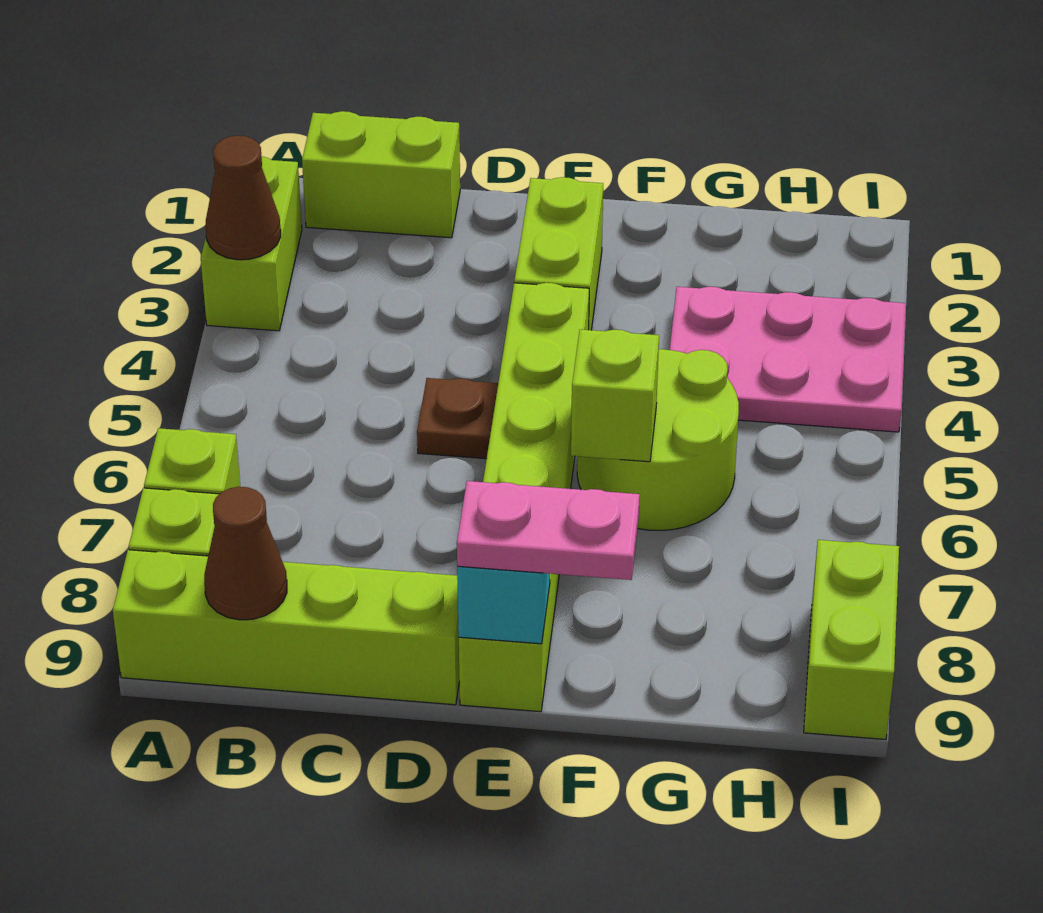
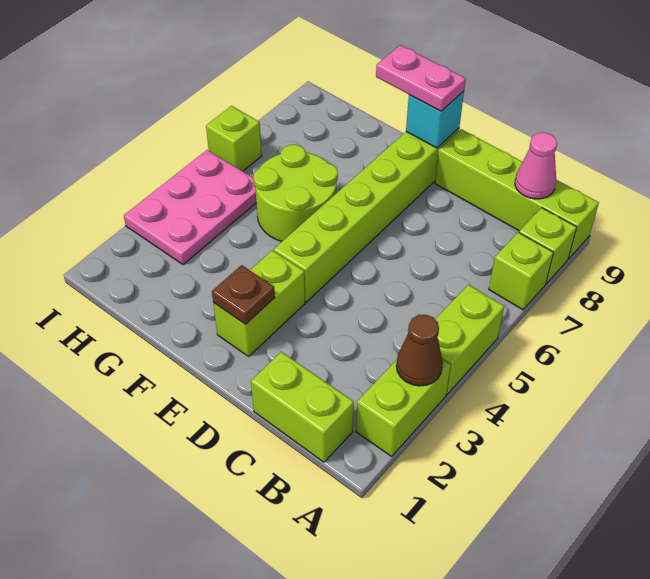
brown 1x1 cone [204,487,287,620] -> pink 1x1 cone [515,133,557,199]
brown 1x1 plate [417,378,498,459] -> brown 1x1 plate moved to [212,265,275,324]
lime 1x1 brick [571,329,659,462] -> lime 1x1 brick moved to [206,106,262,171]
pink 2x3 plate [670,287,906,432] -> pink 2x3 plate turned to [124,150,256,265]
lime 1x2 brick [804,540,899,740] -> lime 1x2 brick moved to [435,285,504,394]

